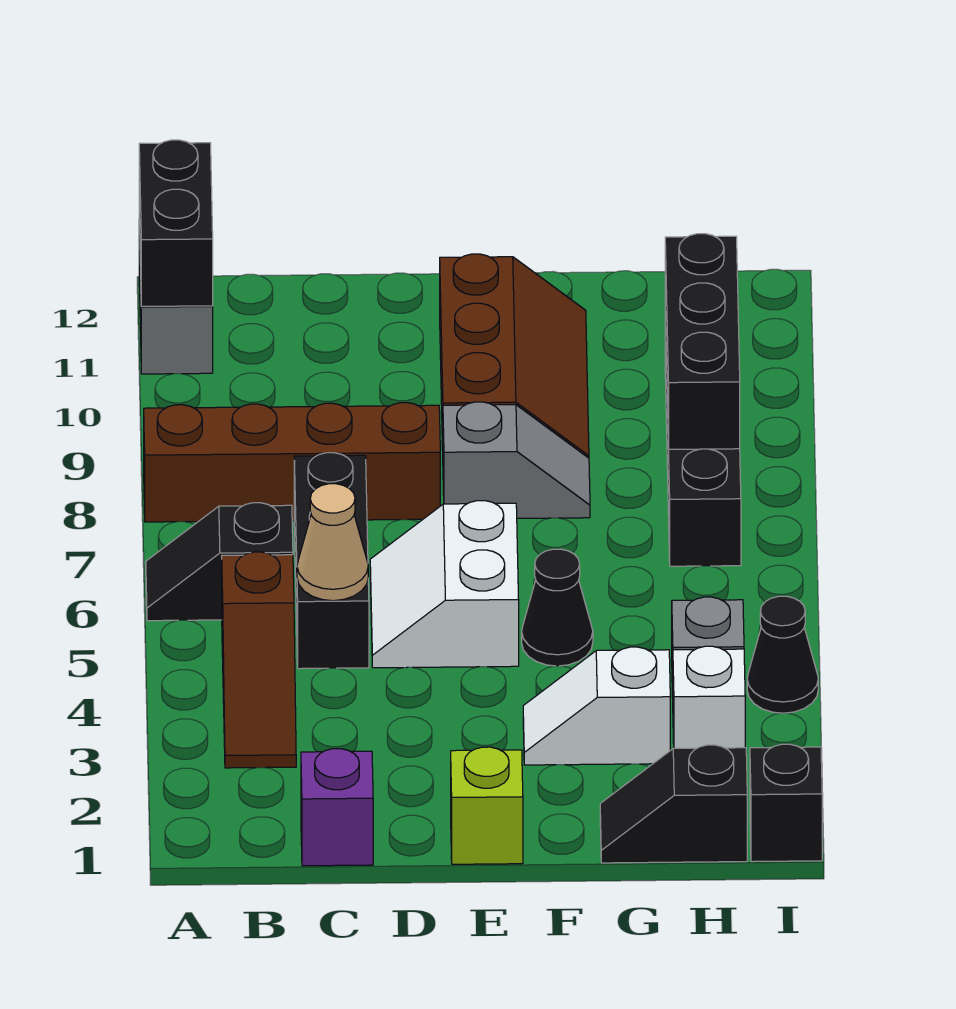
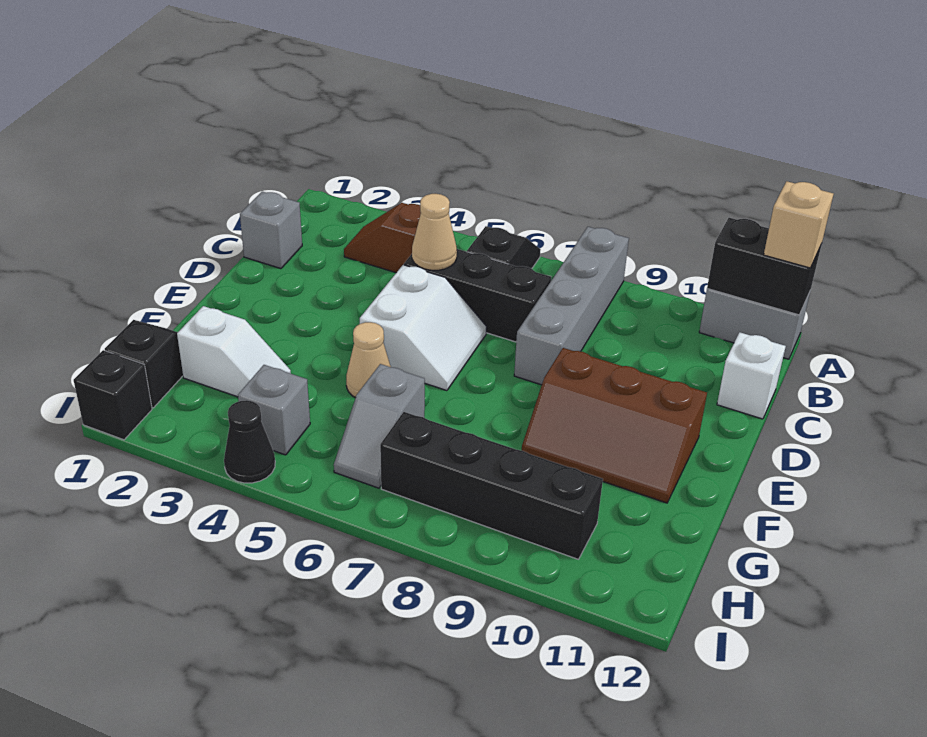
brown 1x4 brick [144,403,440,522] -> grey 1x4 brick [514,227,629,385]
none -> tan 1x1 brick [764,181,833,268]
brown 1x3 slope [222,552,296,768] -> brown 1x2 slope [344,203,421,273]
purple 1x1 brick [301,749,373,866] -> grey 1x1 brick [240,192,302,269]
white 2x2 slope [370,501,519,668] -> white 2x2 slope turned to [360,265,487,391]
lime 1x1 brick [451,747,523,864] -> none
grey 1x2 slope [443,402,590,518] -> grey 1x2 slope moved to [334,364,425,488]
white 1x2 slope [523,647,670,765] -> white 1x2 slope turned to [177,306,291,397]
black 1x1 cone [522,549,593,666] -> tan 1x1 cone [346,322,391,398]
white 1x1 brick [673,646,745,748] -> white 1x1 brick moved to [717,332,786,419]
black 1x3 brick [665,234,740,449] -> none

